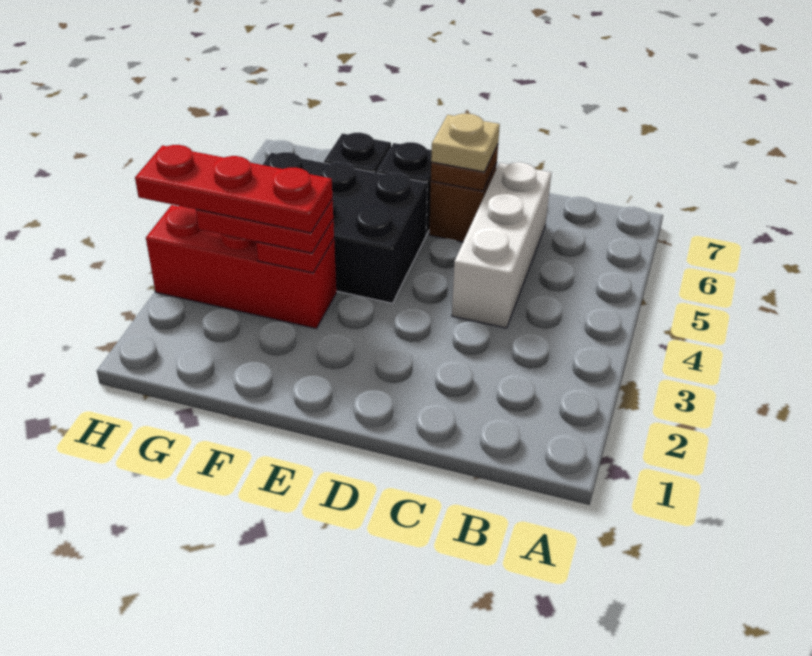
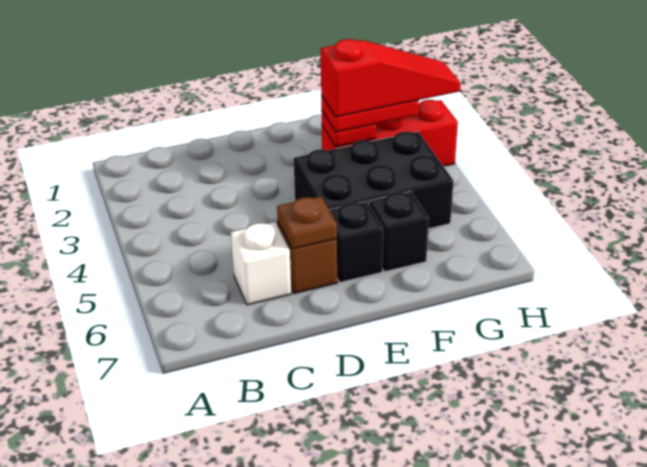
white 1x3 brick [452,162,551,328] -> white 1x1 brick [231,222,291,305]
tan 1x1 plate [431,114,500,172] -> none
red 1x3 plate [135,145,332,233] -> red 1x3 slope [321,39,461,117]

